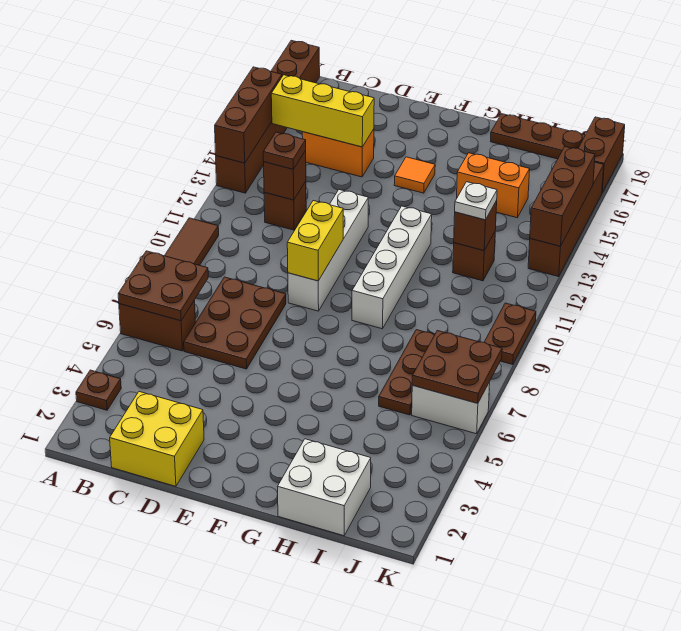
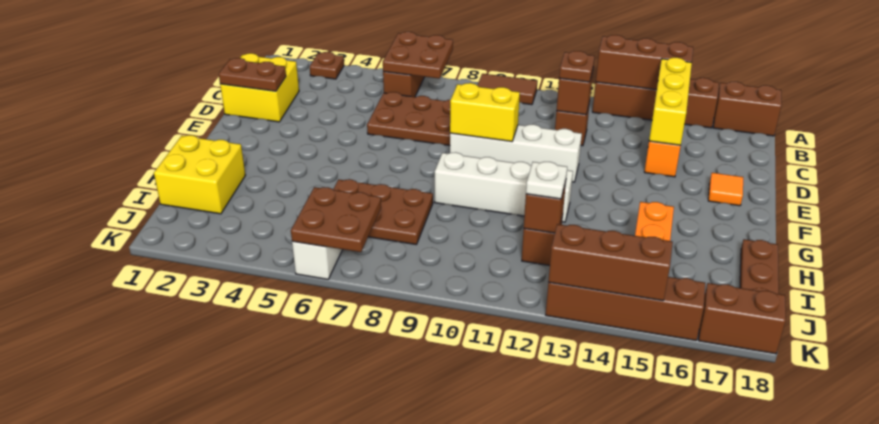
orange 1x1 tile [394,157,435,193] -> orange 1x1 tile moved to [708,173,743,206]
white 2x2 brick [278,439,371,536] -> yellow 2x2 brick [154,135,246,214]
brown 1x3 plate [379,330,434,415] -> brown 2x3 plate [333,179,433,245]
brown 1x2 plate [485,303,536,365] -> brown 1x2 plate moved to [219,58,286,91]

